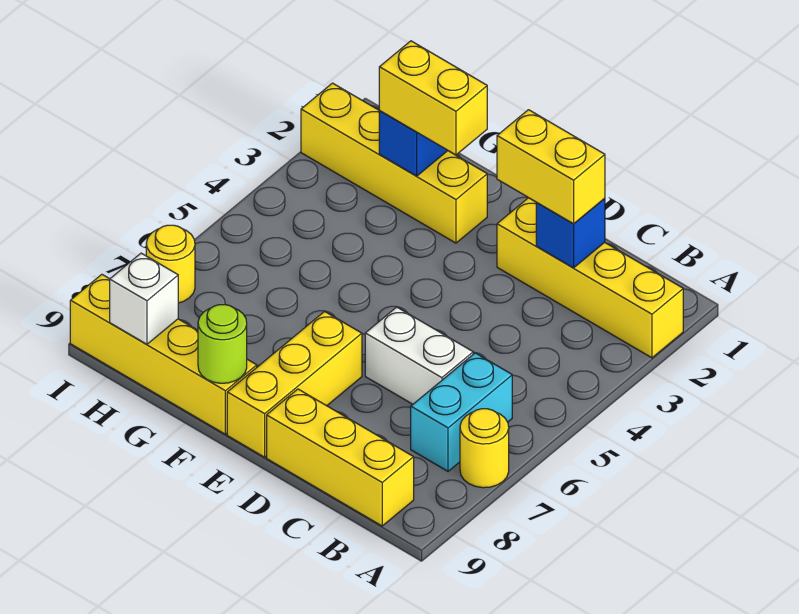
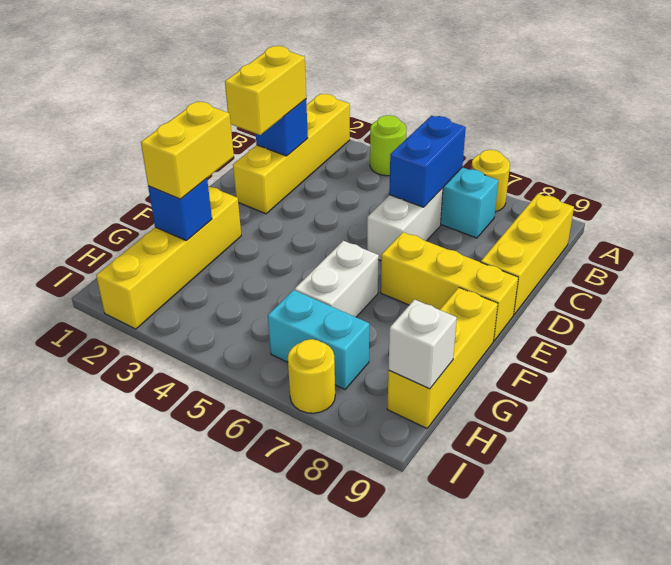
none -> blue 1x2 brick [389,116,466,207]
none -> white 1x2 brick [295,241,379,317]
yellow 1x4 brick [70,274,257,434] -> yellow 1x3 brick [387,287,498,428]
lime 1x1 round brick [198,305,247,383] -> lime 1x1 round brick moved to [370,115,406,176]
none -> cyan 1x2 brick [268,290,369,389]

